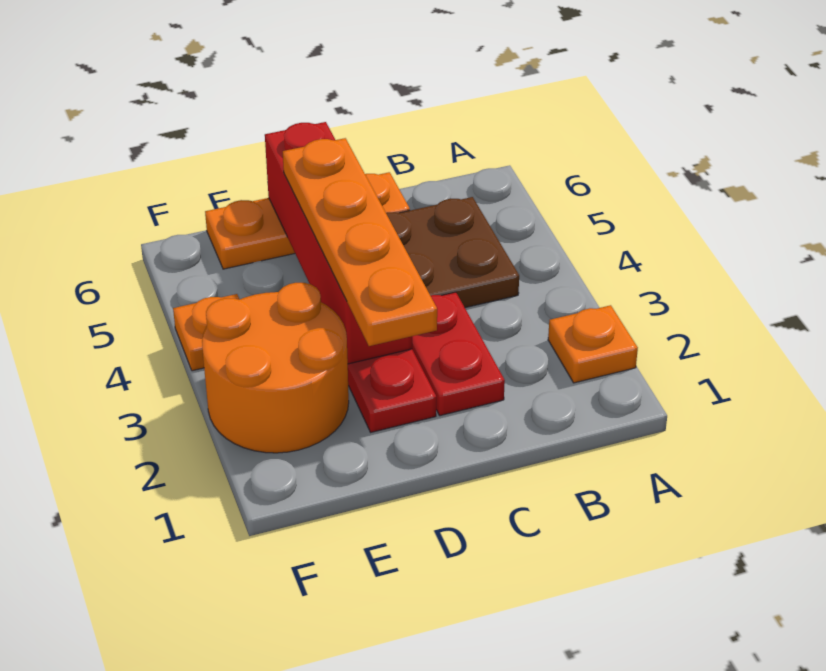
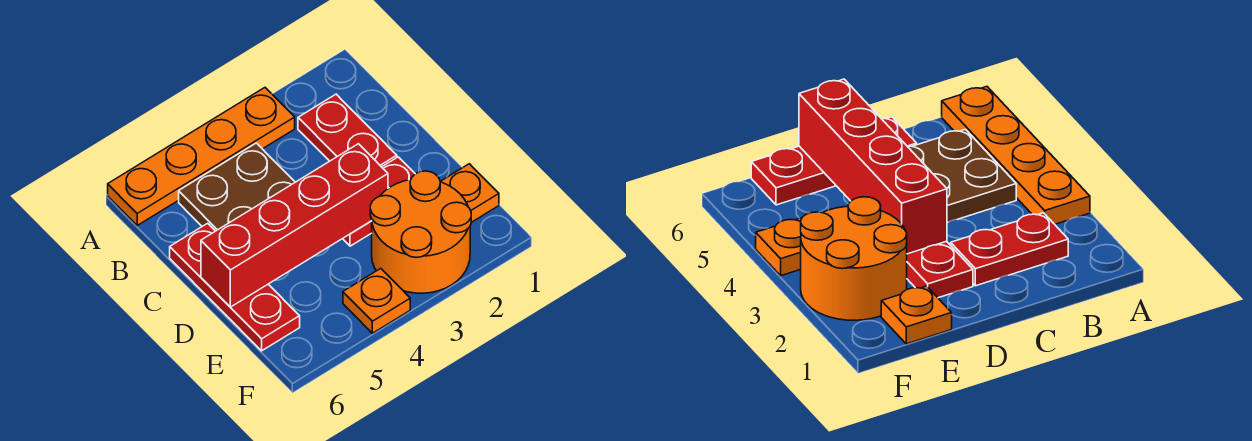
orange 1x1 plate [548,305,638,383] -> orange 1x1 plate moved to [440,164,499,222]
red 1x2 plate [412,292,505,416] -> red 1x2 plate turned to [298,94,397,167]
orange 1x3 plate [205,172,410,269] -> red 1x3 plate [170,223,300,351]
orange 1x4 plate [283,138,437,346] -> orange 1x4 plate moved to [108,88,295,225]

